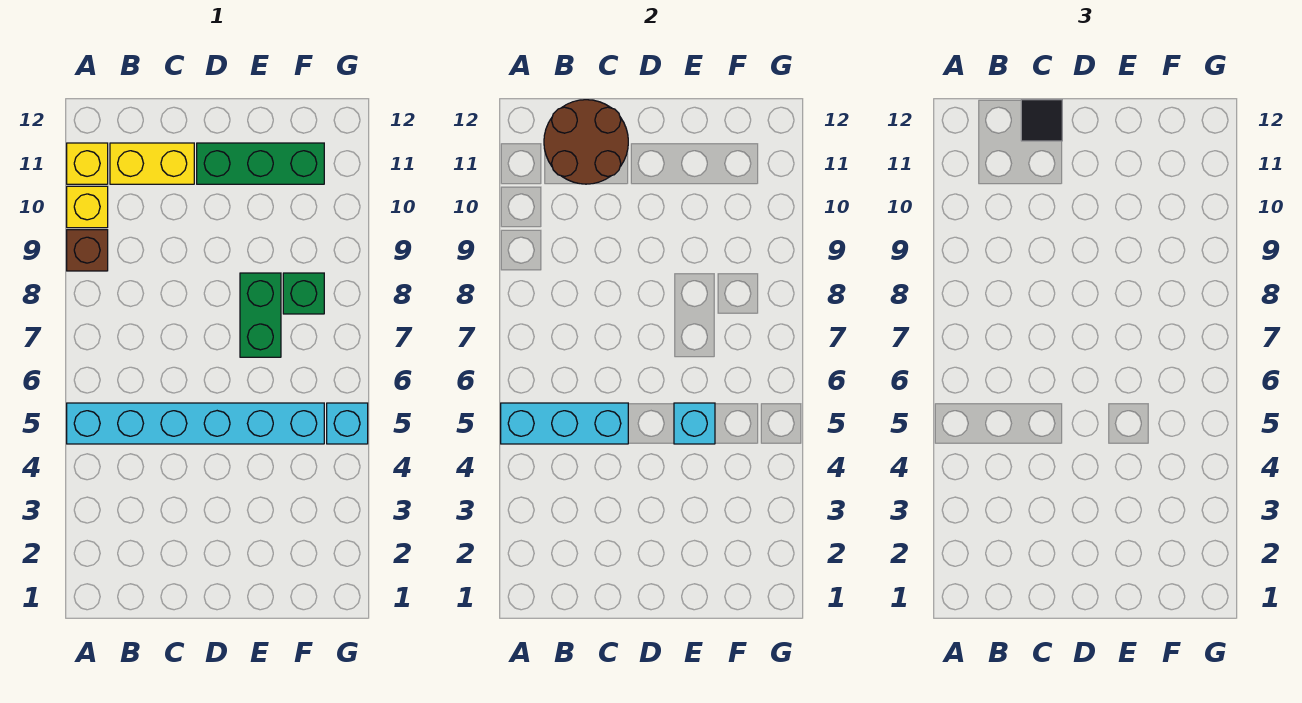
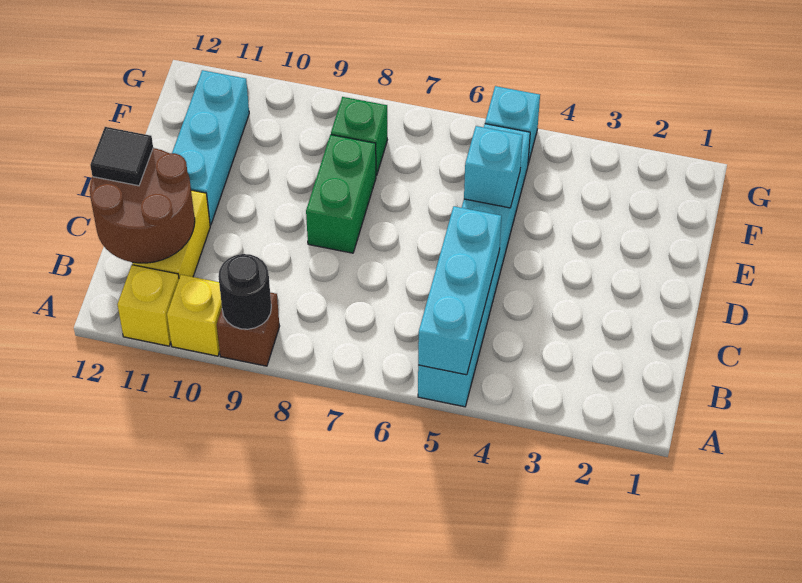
none -> black 1x1 round brick [218,254,271,329]
green 1x3 brick [197,143,324,184] -> cyan 1x3 brick [172,70,249,225]
green 1x2 brick [240,273,281,357] -> green 1x2 brick turned to [306,135,376,253]

